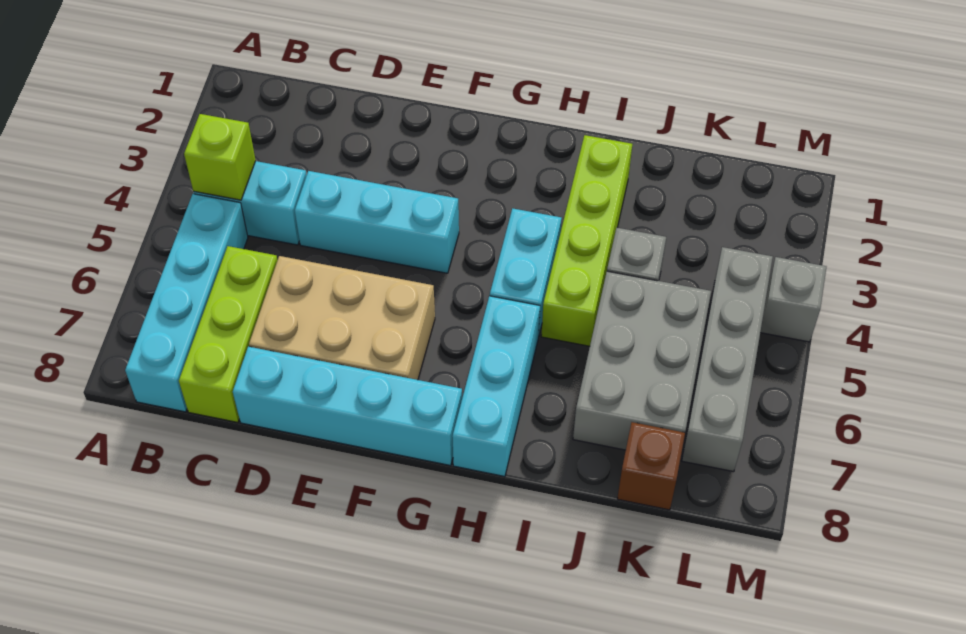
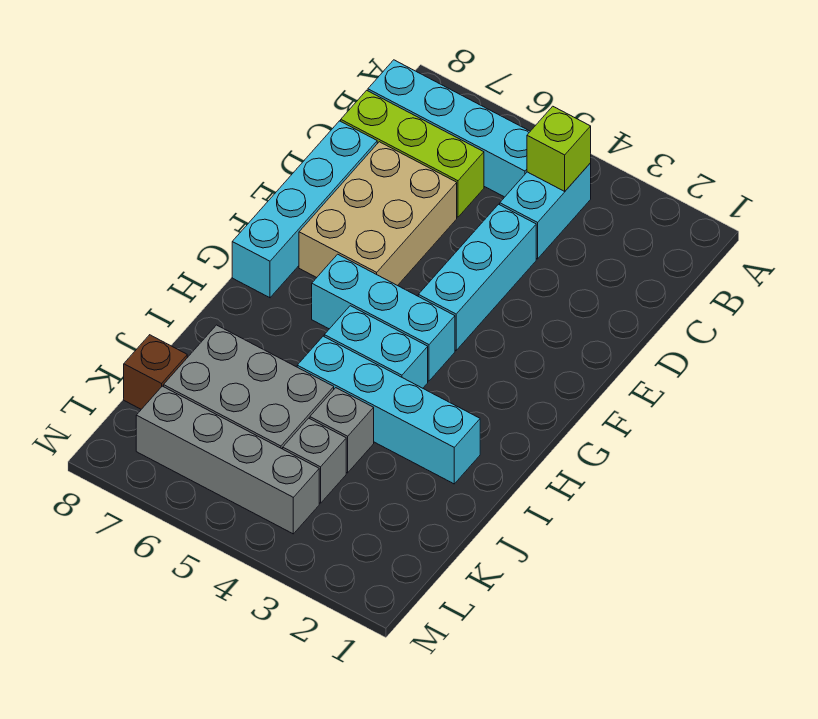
cyan 1x3 brick [452,296,540,477] -> cyan 1x3 brick moved to [312,254,455,381]
lime 1x4 brick [541,135,632,346] -> cyan 1x4 brick [297,336,480,484]
grey 1x1 brick [760,257,826,342] -> grey 1x1 brick moved to [283,418,346,503]

